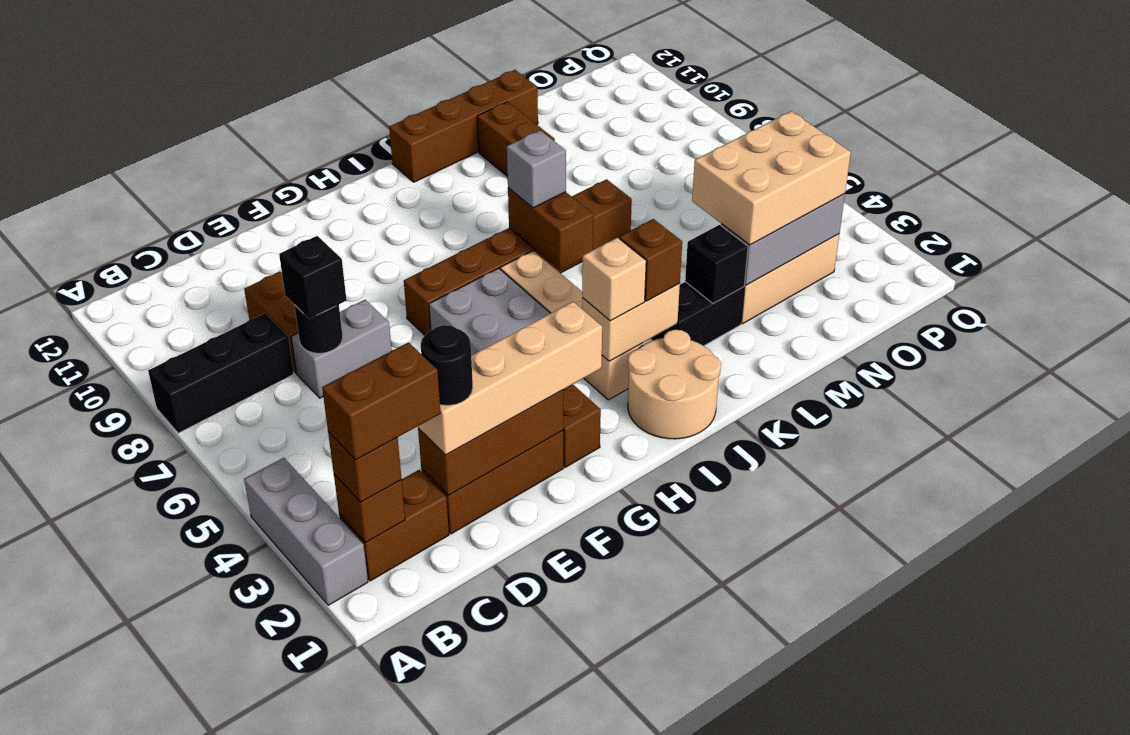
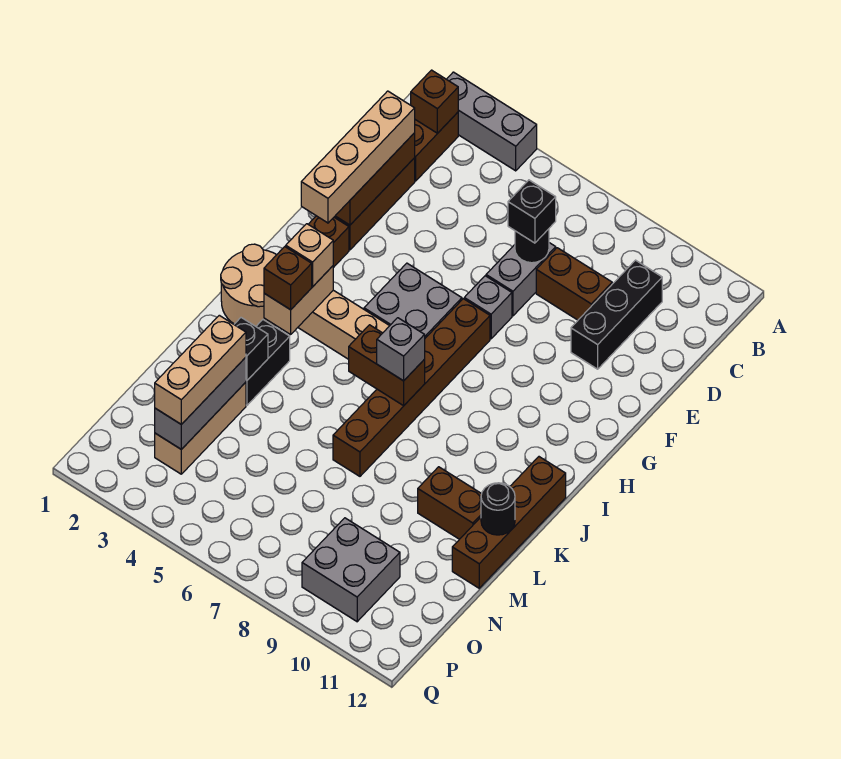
black 1x3 brick [148,313,294,433] -> black 1x3 brick moved to [571,260,662,369]
brown 1x1 brick [328,432,402,502] -> none
brown 1x2 brick [322,342,441,460] -> none
black 1x1 round brick [421,325,473,406] -> black 1x1 round brick moved to [481,483,515,535]
none -> grey 1x1 brick [464,276,512,339]
tan 2x3 brick [692,111,851,245] -> tan 1x3 brick [155,315,246,425]
none -> grey 2x2 brick [302,518,400,622]

